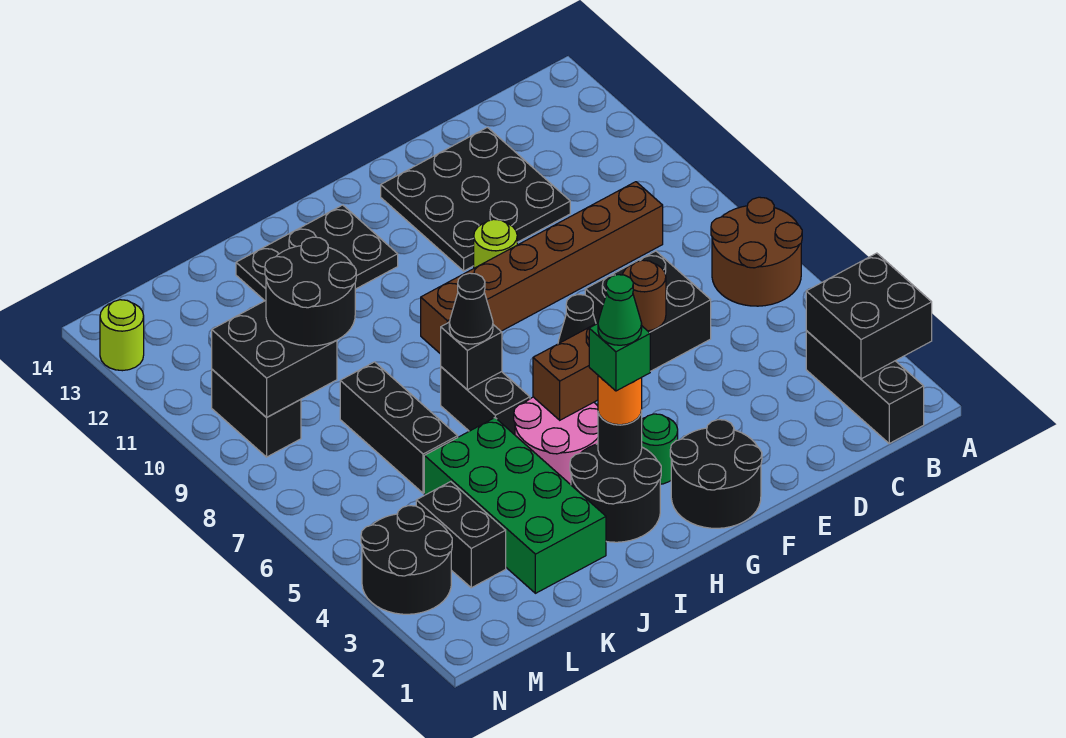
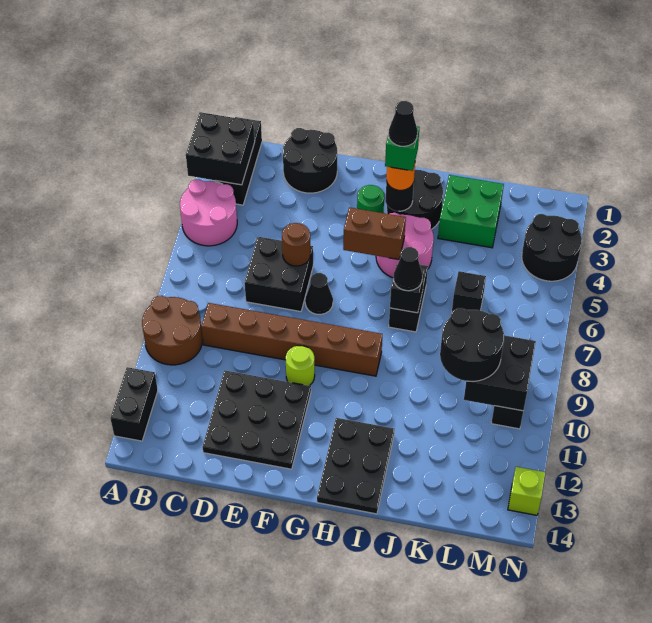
none -> pink 2x2 round brick [180,180,237,246]
brown 2x2 round brick [711,197,802,306] -> brown 2x2 round brick moved to [142,296,203,365]
black 2x2 round brick [670,420,762,528] -> black 2x2 round brick moved to [283,128,337,193]
green 1x1 cone [598,275,642,345] -> black 1x1 cone [389,101,417,146]
black 2x3 plate [236,205,398,301] -> black 2x3 plate turned to [317,418,395,514]
green 2x4 brick [424,418,606,593] -> green 2x2 brick [438,175,504,248]
black 1x3 brick [340,362,458,493] -> black 1x1 brick [452,271,486,312]
black 1x2 brick [416,482,506,588] -> black 1x2 brick moved to [110,367,158,441]
lime 1x1 round brick [100,300,144,371] -> lime 1x1 brick [508,467,546,515]

